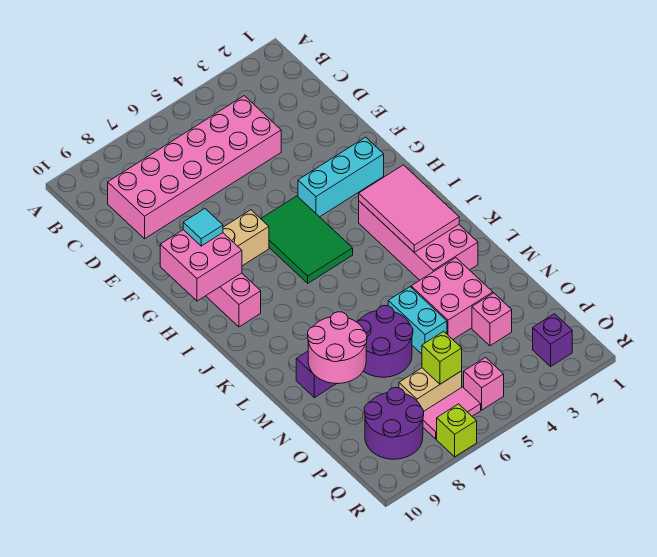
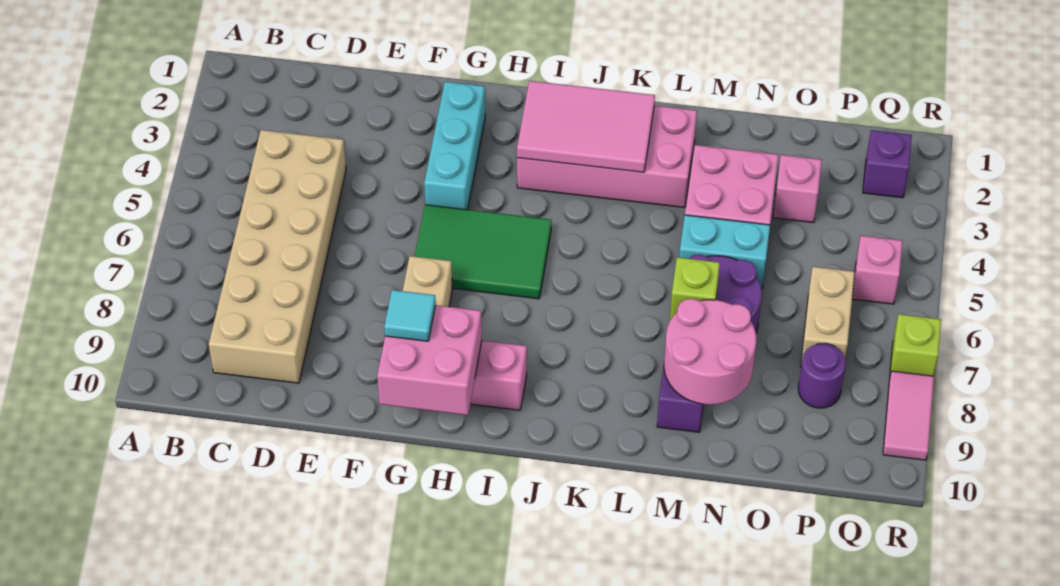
pink 2x6 brick [108,96,281,239] -> tan 2x6 brick [209,130,346,383]
lime 1x1 brick [422,331,462,384] -> lime 1x1 brick moved to [670,257,720,320]
purple 2x2 round brick [364,388,424,459] -> purple 1x1 round brick [798,343,846,408]
pink 1x2 tile [423,387,481,439] -> pink 1x2 tile moved to [883,371,934,460]

